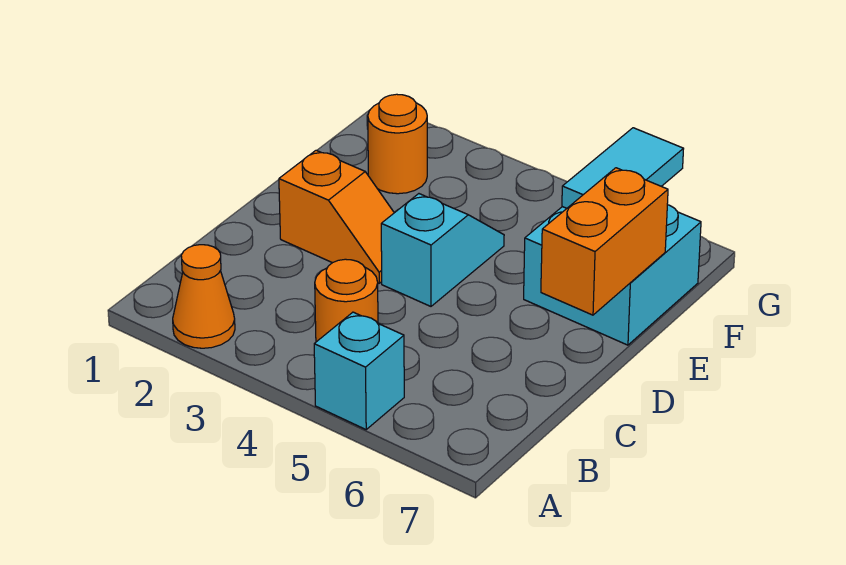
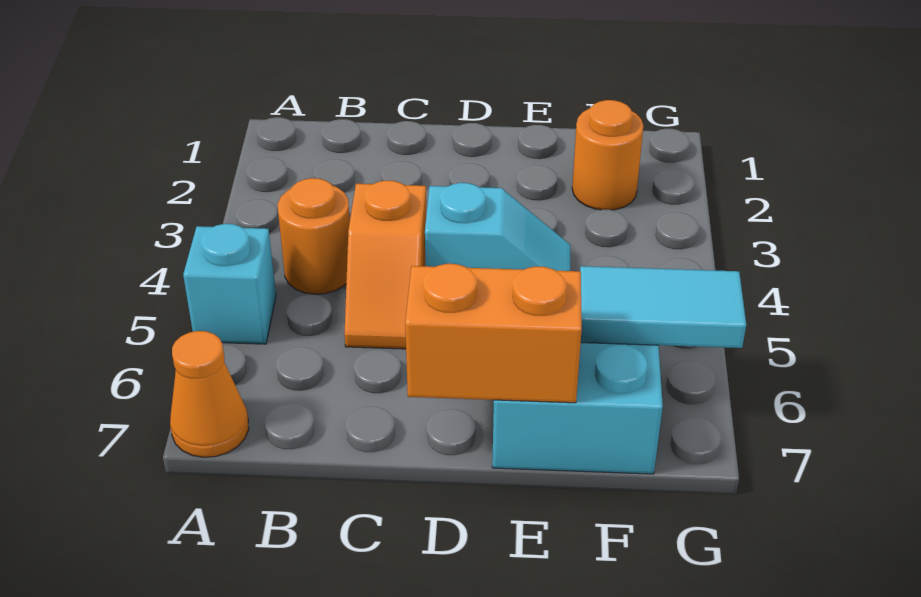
orange 1x1 cone [173,245,235,348] -> orange 1x1 cone moved to [170,331,249,457]
orange 1x2 slope [279,150,394,283] -> orange 1x2 slope moved to [344,181,426,349]

